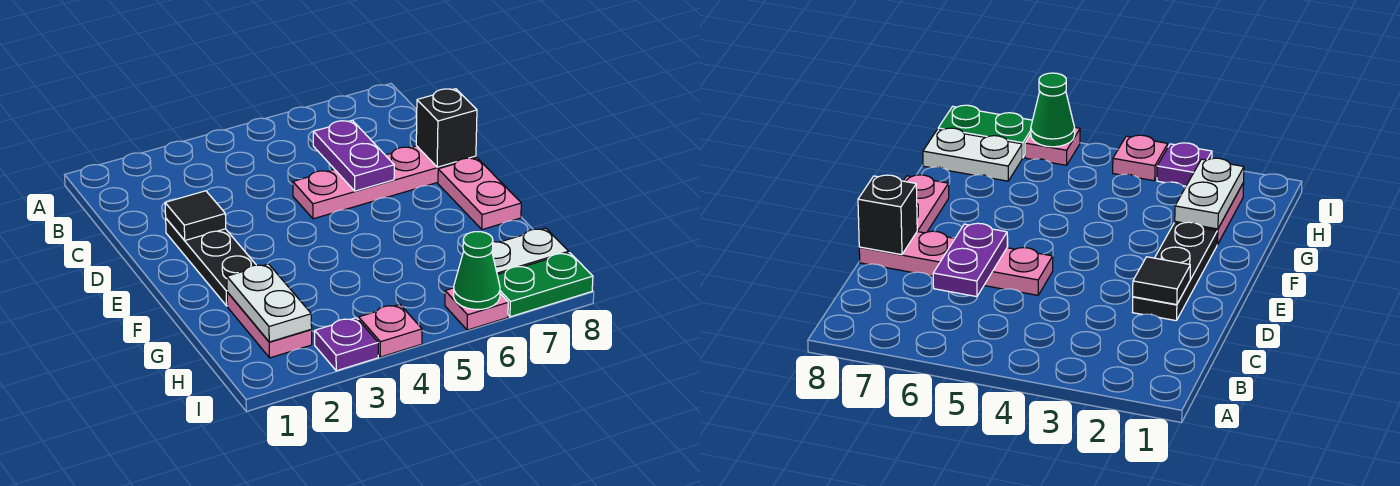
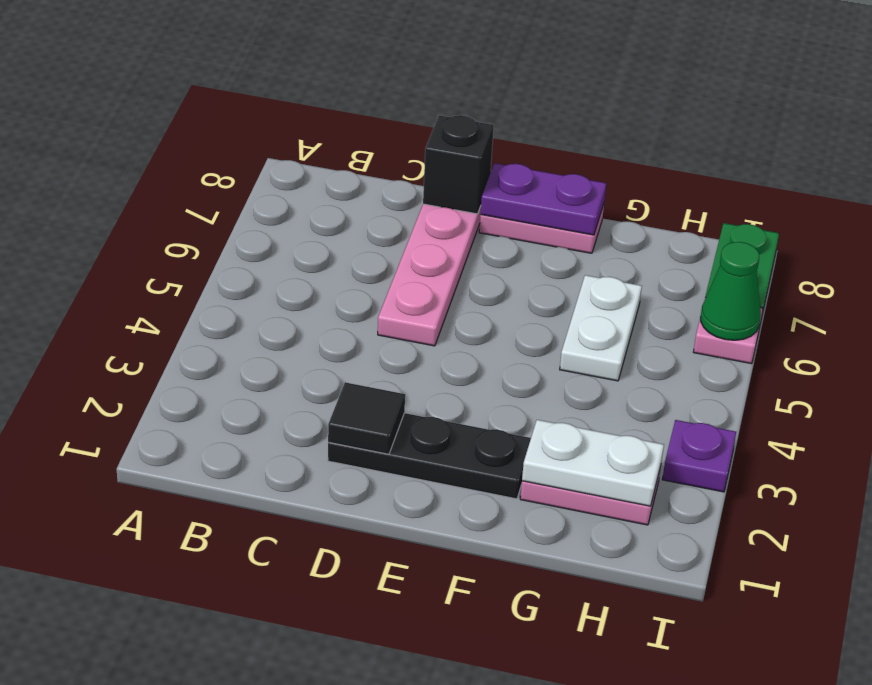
purple 1x2 plate [313,120,394,191] -> purple 1x2 plate moved to [481,163,606,235]
white 1x2 plate [492,228,569,275] -> white 1x2 plate moved to [560,275,642,381]
pink 1x1 plate [359,304,422,357] -> none

